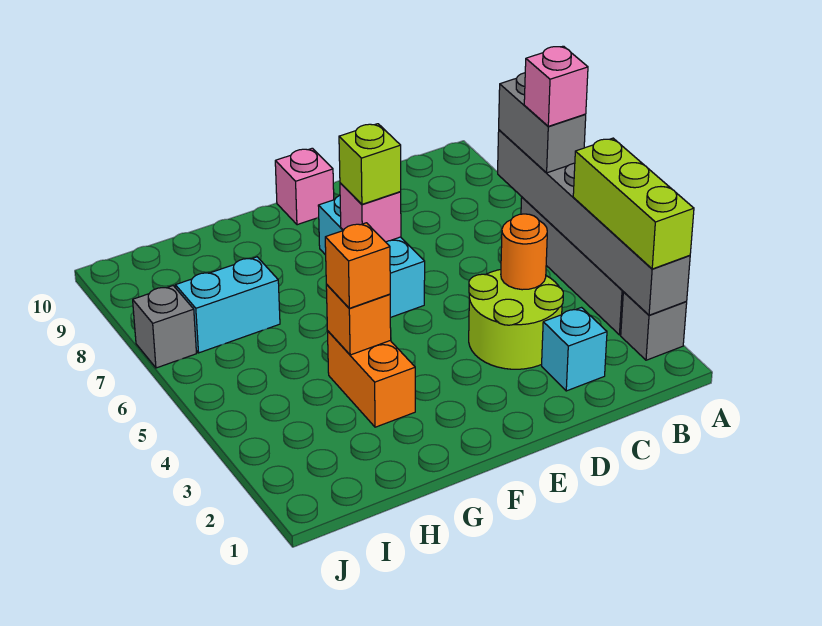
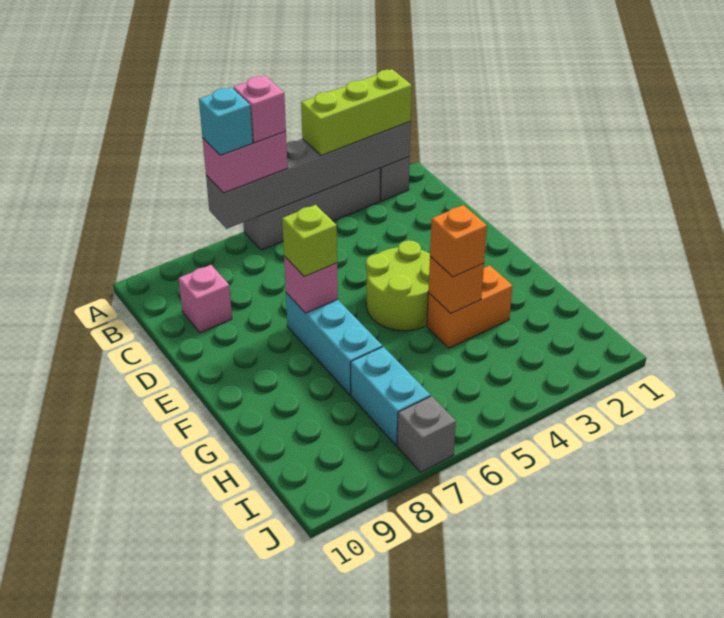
grey 1x2 brick [499,73,586,173] -> pink 1x2 brick [203,131,288,193]
cyan 1x1 brick [542,308,607,391] -> cyan 1x1 brick moved to [199,87,253,155]
lime 2x2 round brick [469,270,563,369] -> lime 2x2 round brick moved to [366,240,430,331]
orange 1x1 round brick [501,214,547,290] -> none
cyan 1x3 brick [318,195,425,318] -> cyan 1x3 brick turned to [286,293,382,395]
pink 1x1 brick [275,148,334,225] -> pink 1x1 brick moved to [178,265,232,333]

